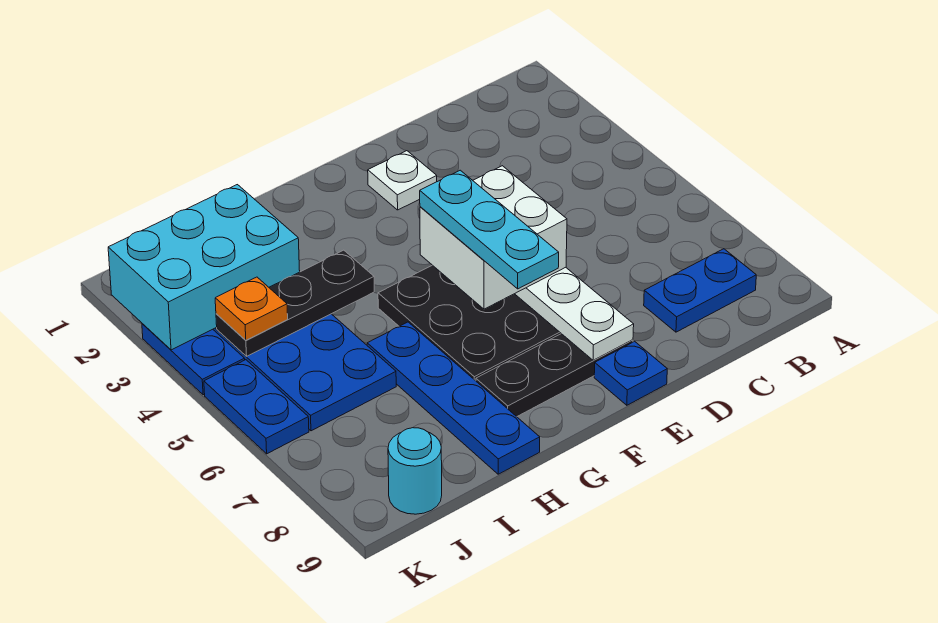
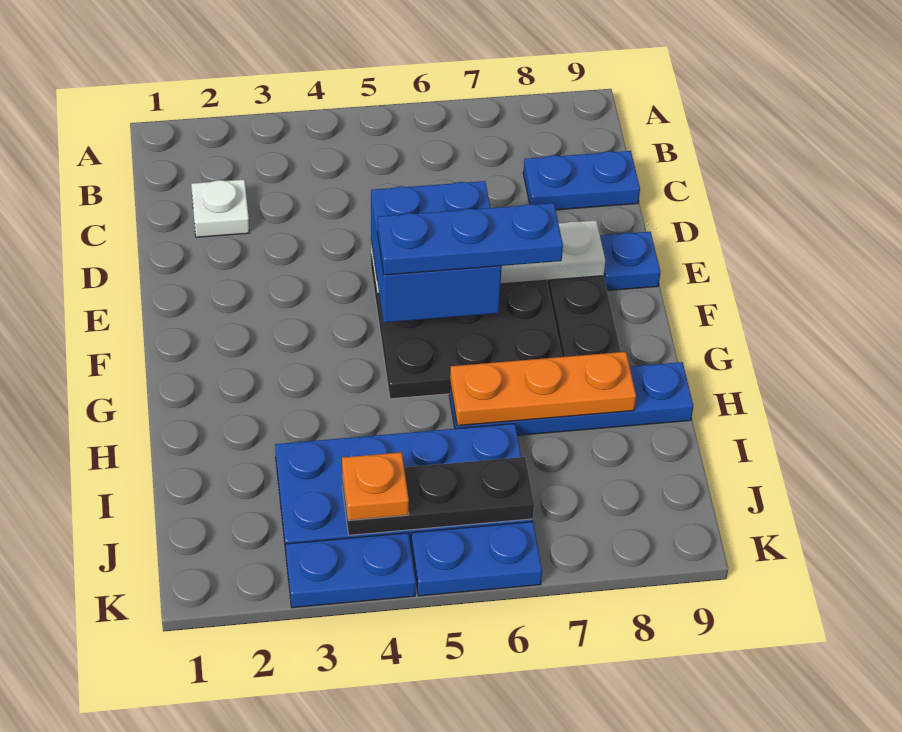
blue 1x2 plate [644,249,756,332] -> blue 1x2 plate turned to [523,151,640,210]
white 1x1 plate [368,151,437,210] -> white 1x1 plate moved to [191,180,249,237]
white 2x2 brick [420,166,567,309] -> blue 2x2 brick [371,181,502,323]
cyan 1x3 plate [420,170,559,289] -> blue 1x3 plate [377,203,563,275]
black 1x3 plate [216,250,374,356] -> black 1x3 plate turned to [342,457,534,535]
none -> orange 1x3 plate [450,352,636,426]
cyan 2x3 brick [108,185,300,350] -> none
cyan 1x1 round brick [388,428,442,514] -> none

